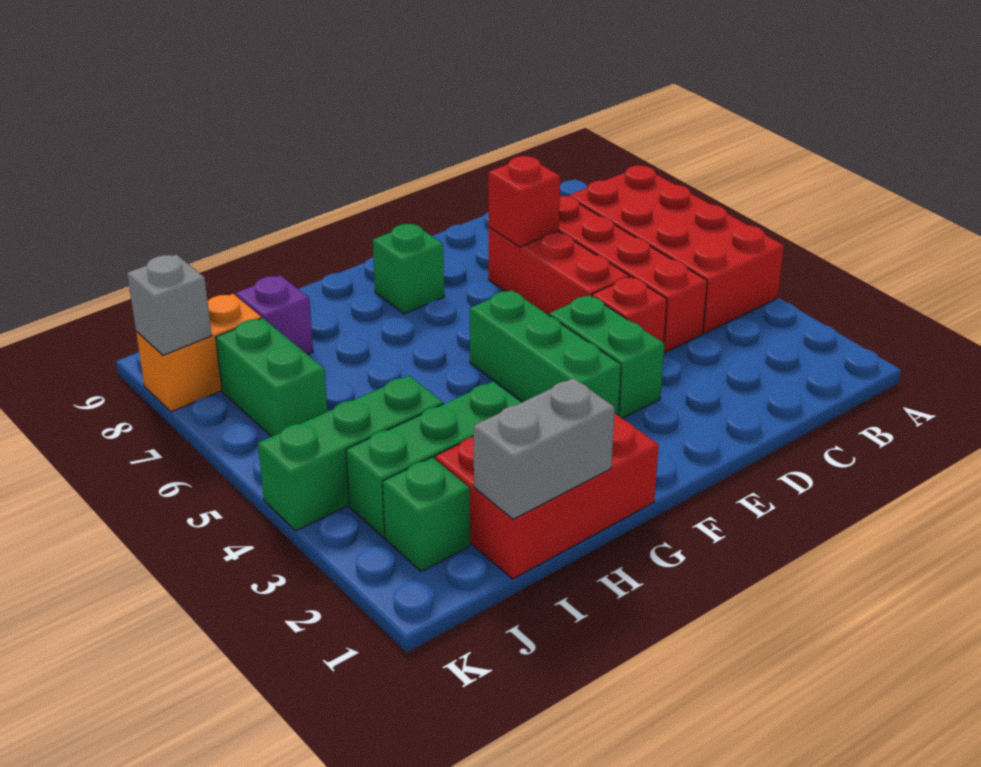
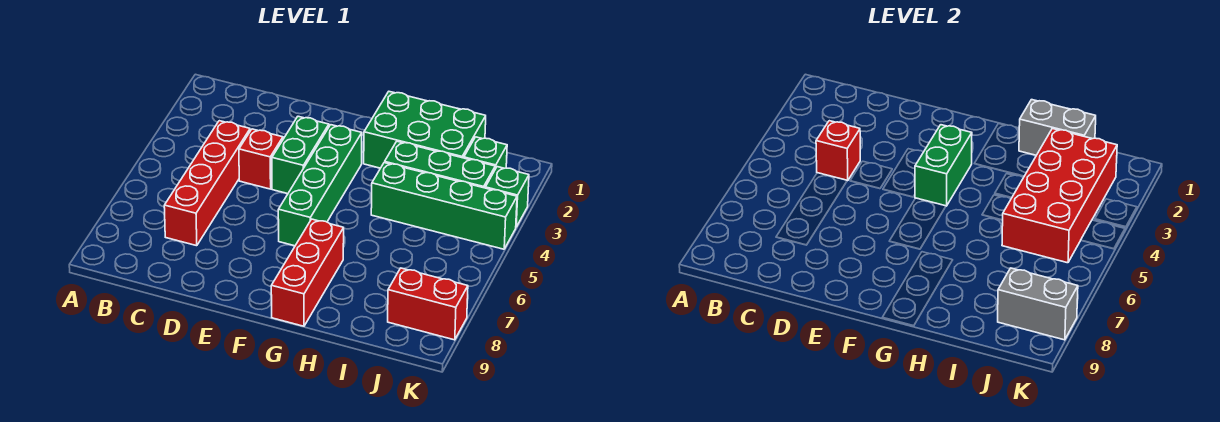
red 2x4 brick [569,166,784,333] -> red 2x4 brick moved to [1002,129,1117,263]
red 1x3 brick [489,227,629,315] -> red 1x3 brick moved to [271,219,344,326]
red 1x1 brick [489,156,560,247] -> red 1x1 brick moved to [816,121,860,181]
green 1x3 brick [470,290,621,415] -> green 1x4 brick [278,125,362,246]
green 1x1 brick [373,224,444,314] -> green 1x1 brick moved to [485,167,529,227]
red 2x3 brick [435,413,659,579] -> green 2x3 brick [364,92,486,168]
green 1x3 brick [258,376,443,531] -> green 1x4 brick [371,163,517,249]
purple 1x1 brick [236,275,313,355] -> none
green 1x2 brick [216,318,327,437] -> green 1x2 brick moved to [915,125,972,206]
orange 1x2 brick [136,294,261,412] -> red 1x2 brick [388,268,468,340]
grey 1x1 brick [127,255,212,355] -> grey 1x2 brick [998,268,1078,340]

